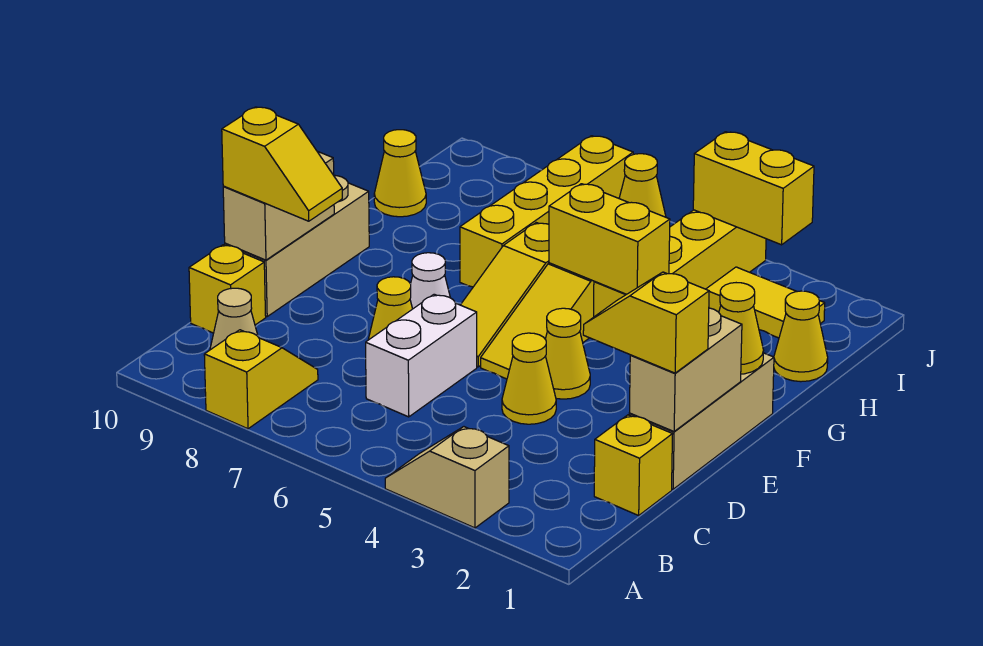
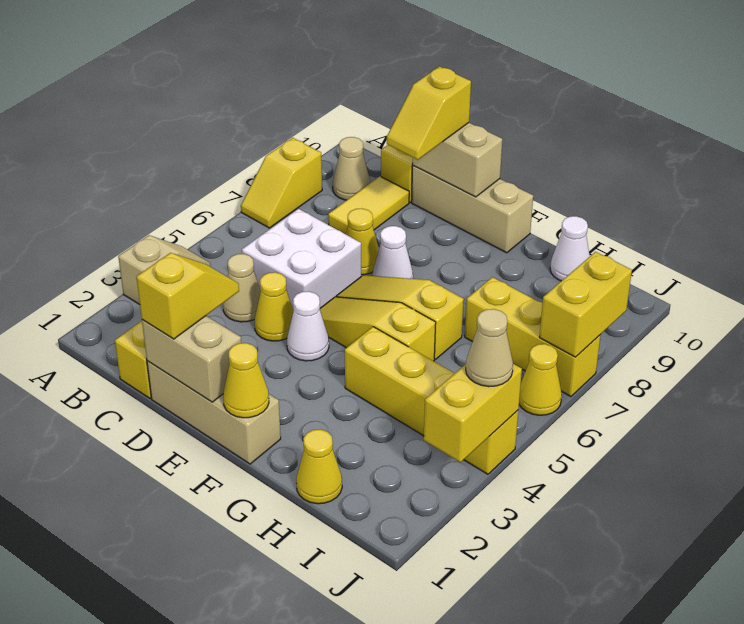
yellow 1x2 slope [204,330,318,429] -> yellow 1x2 slope turned to [241,138,322,228]
none -> tan 1x1 cone [223,254,261,322]
white 1x2 brick [366,294,477,417] -> white 2x2 brick [242,209,361,311]
yellow 1x1 cone [545,308,590,399] -> white 1x1 cone [287,291,329,361]
yellow 1x2 brick [549,184,670,294] -> yellow 1x2 brick moved to [539,252,632,357]
yellow 1x4 brick [460,136,633,287] -> yellow 1x3 brick [465,277,601,397]
yellow 1x1 cone [374,130,426,217] -> white 1x1 cone [550,216,590,281]
yellow 1x2 tile [706,267,825,338] -> yellow 1x2 tile moved to [328,176,409,234]
none -> tan 1x1 cone [466,309,513,387]

